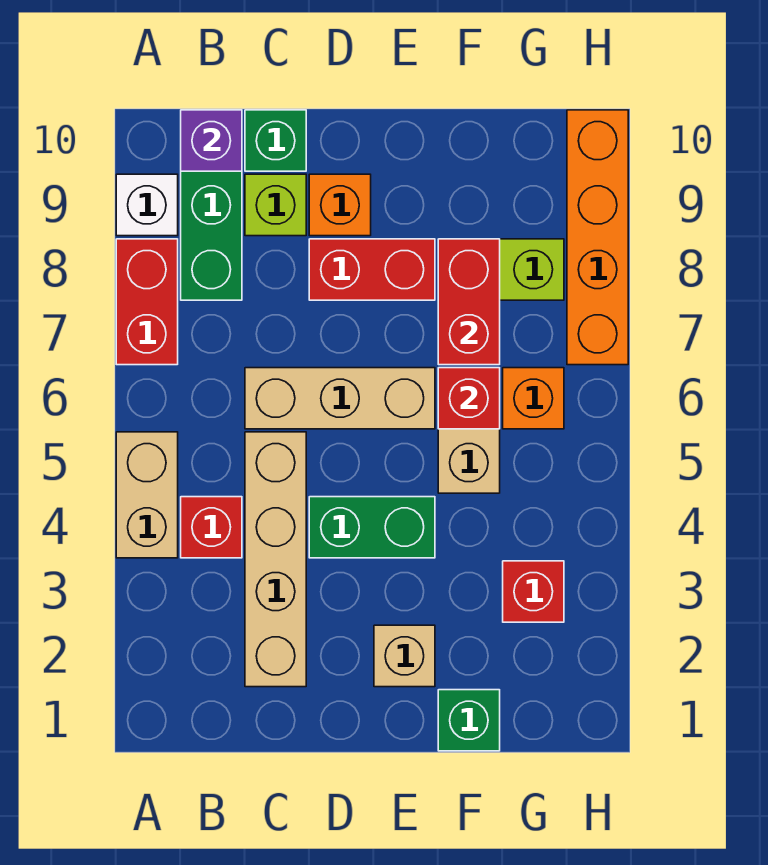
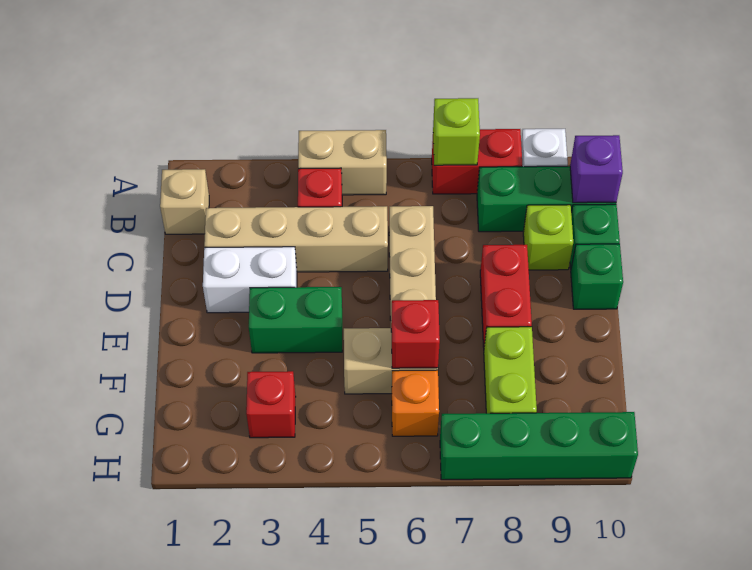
none -> lime 1x1 brick [433,98,480,165]
none -> white 1x2 brick [203,247,297,313]
green 1x2 brick [309,497,435,558] -> green 1x2 brick turned to [249,287,342,353]
orange 1x1 brick [309,174,371,236] -> none
tan 1x1 brick [374,625,435,687] -> tan 1x1 brick moved to [160,169,209,234]
green 1x1 brick [438,690,500,751] -> green 1x1 brick moved to [571,244,623,309]
red 1x2 brick [438,239,500,365] -> none
orange 1x4 brick [567,110,628,365] -> green 1x4 brick [440,412,638,480]

